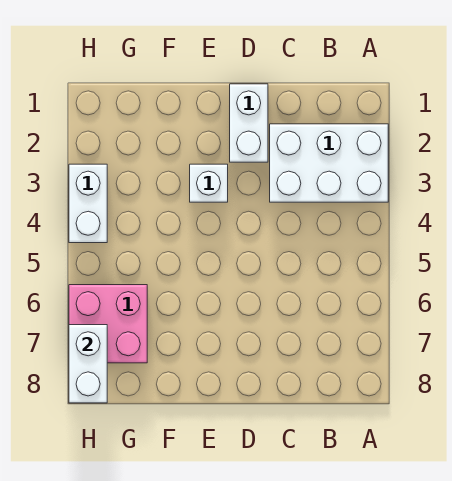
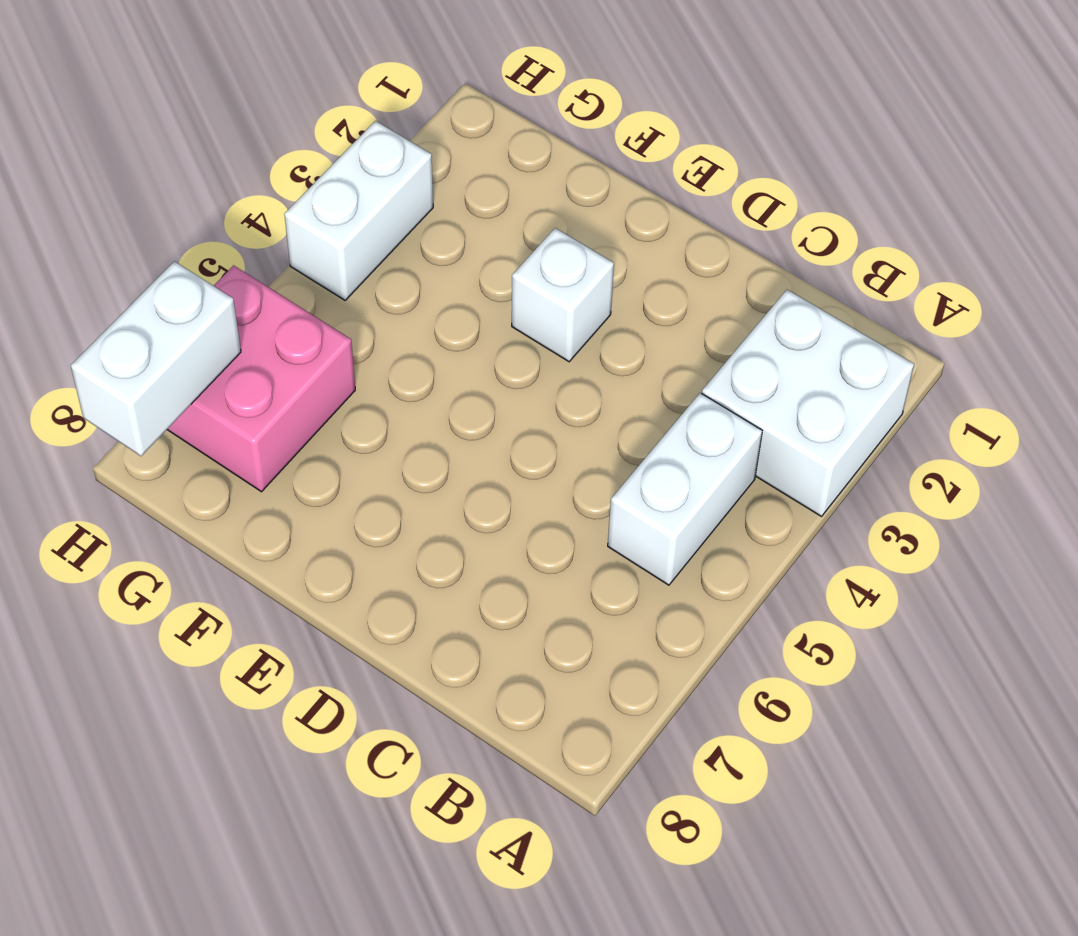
white 2x3 brick [270,124,388,202] -> white 2x2 brick [702,290,914,516]
white 1x2 brick [230,84,268,162] -> white 1x2 brick moved to [608,393,762,585]

